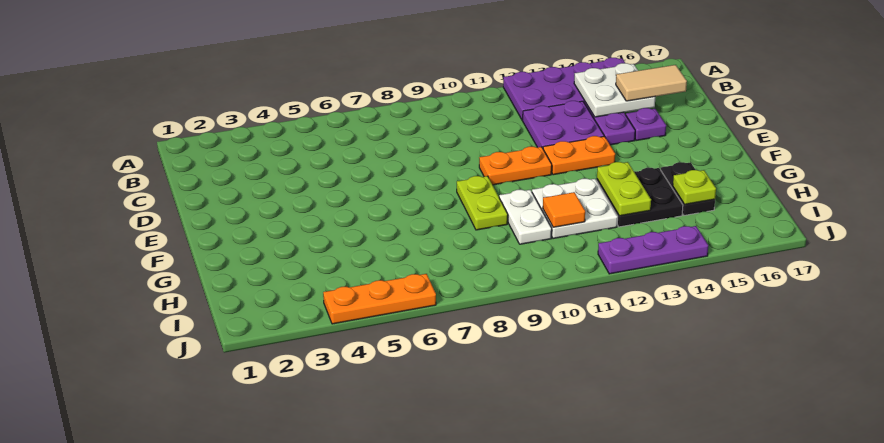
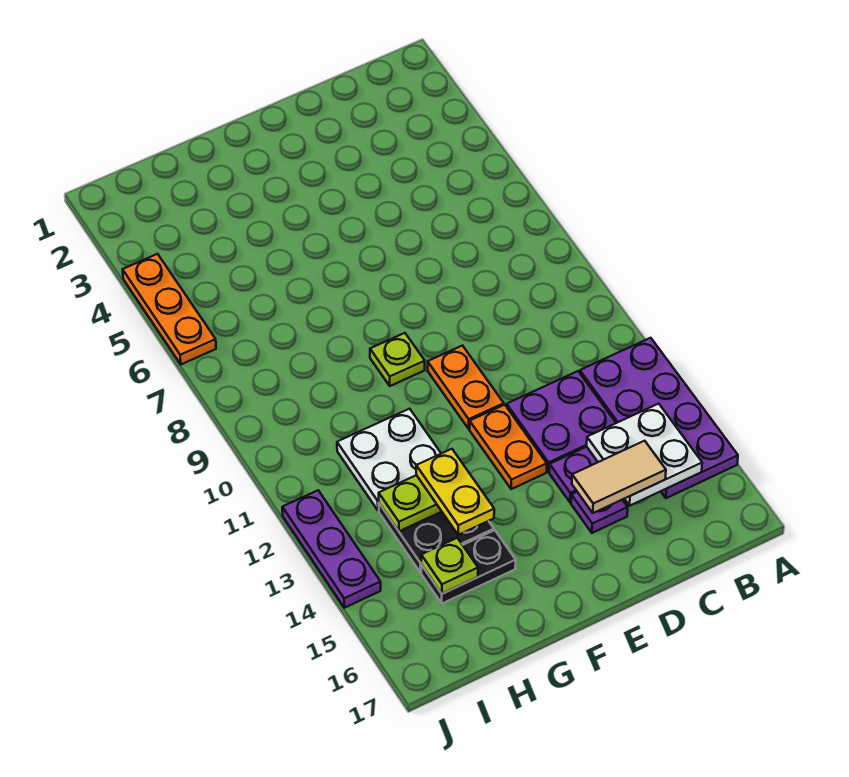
tan 1x2 tile [616,65,687,101] -> tan 1x2 tile turned to [572,441,666,513]
lime 1x2 plate [457,176,508,230] -> lime 1x1 plate [370,333,425,386]
white 1x2 plate [499,190,552,244] -> none
none -> yellow 1x2 plate [416,449,494,535]
orange 1x1 tile [543,192,585,227] -> none

